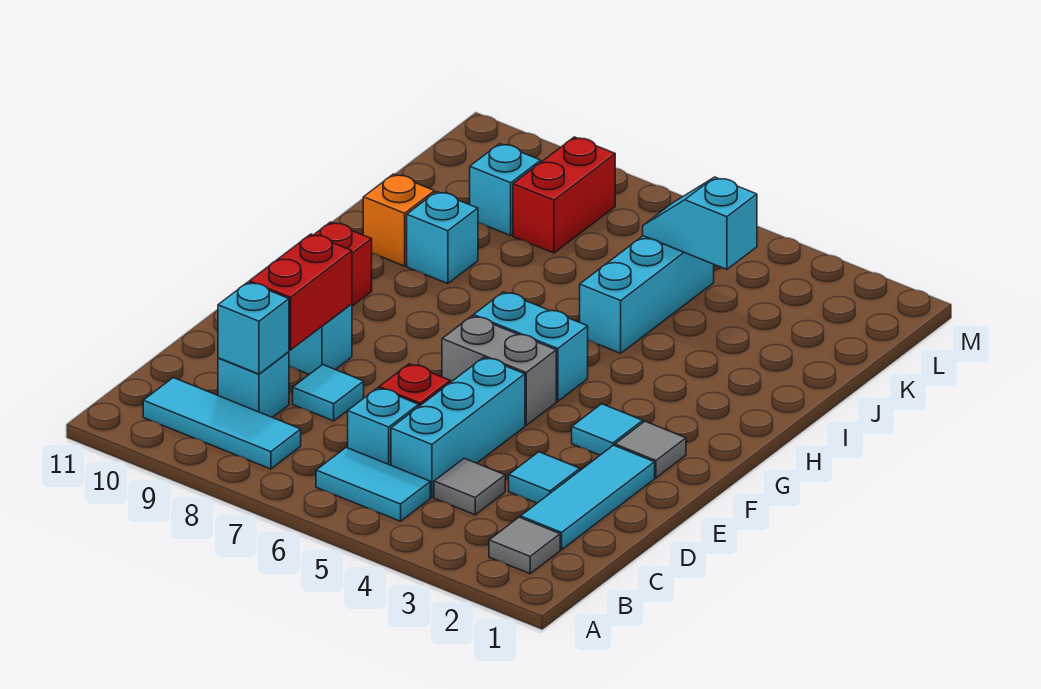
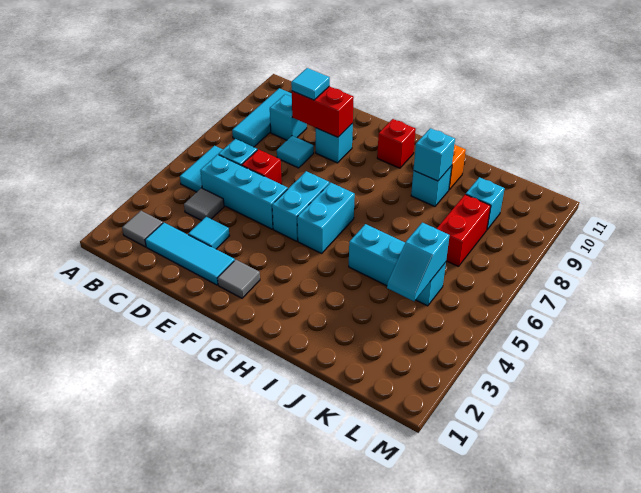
cyan 1x1 brick [218,282,289,374] -> cyan 1x1 brick moved to [414,128,455,181]
cyan 1x1 tile [572,404,643,455] -> cyan 1x1 tile moved to [291,68,330,100]
grey 1x2 brick [442,316,556,425] -> cyan 1x2 brick [272,171,329,241]
cyan 1x2 slope [643,177,757,270] -> cyan 1x2 slope turned to [387,223,450,301]
red 1x2 brick [513,137,615,253] -> red 1x2 brick turned to [437,194,491,267]

